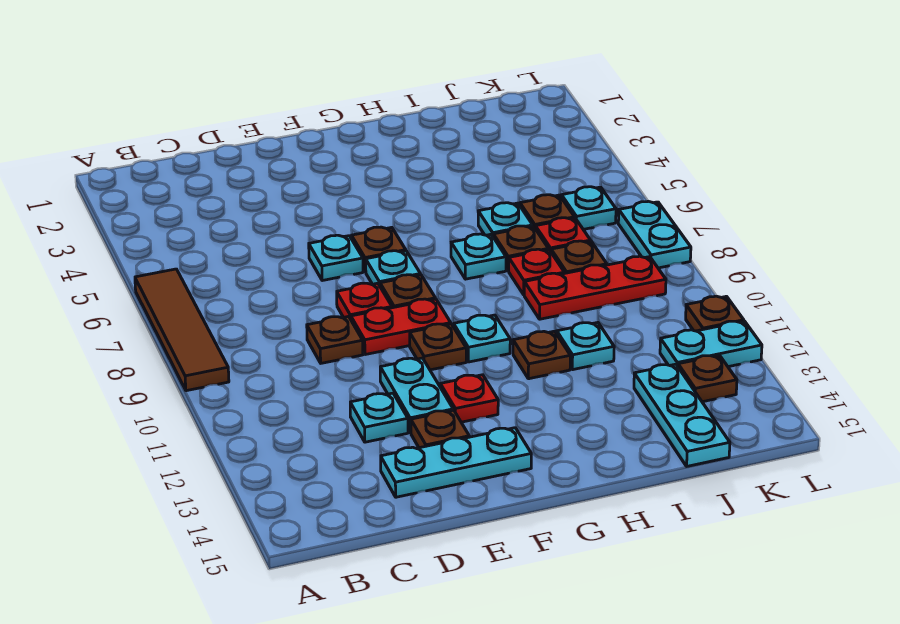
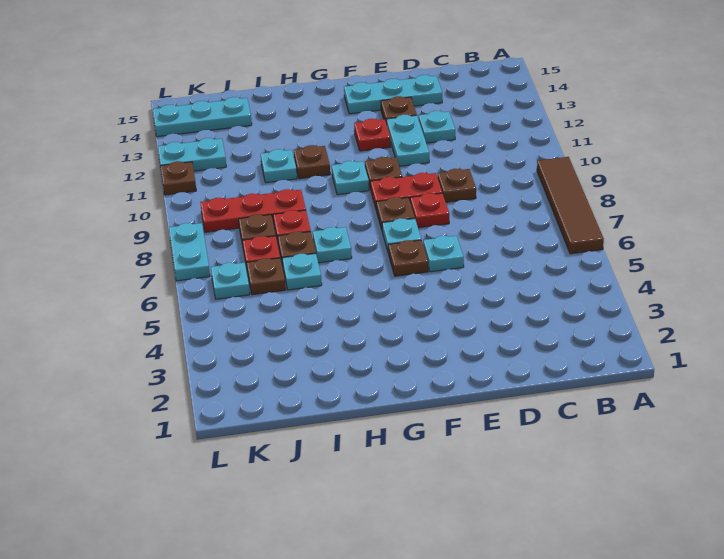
cyan 1x3 plate [634,364,730,466] -> cyan 1x3 plate turned to [153,97,252,137]
brown 1x1 plate [678,355,737,402] -> none

